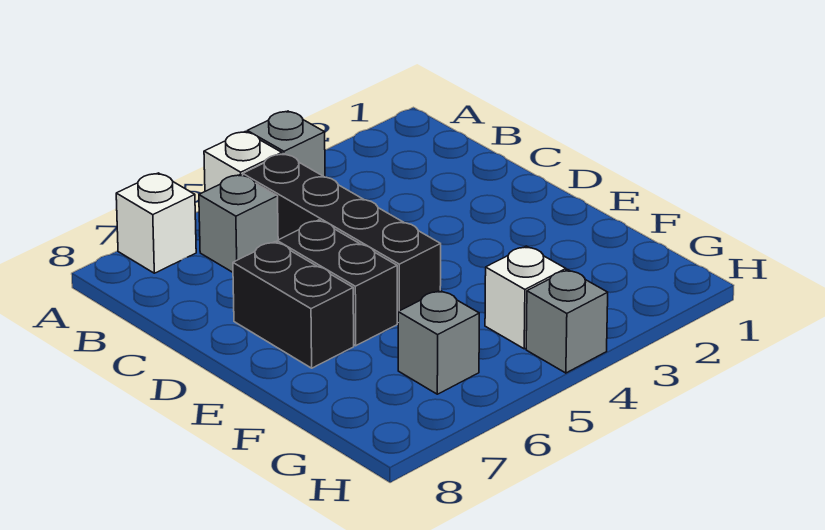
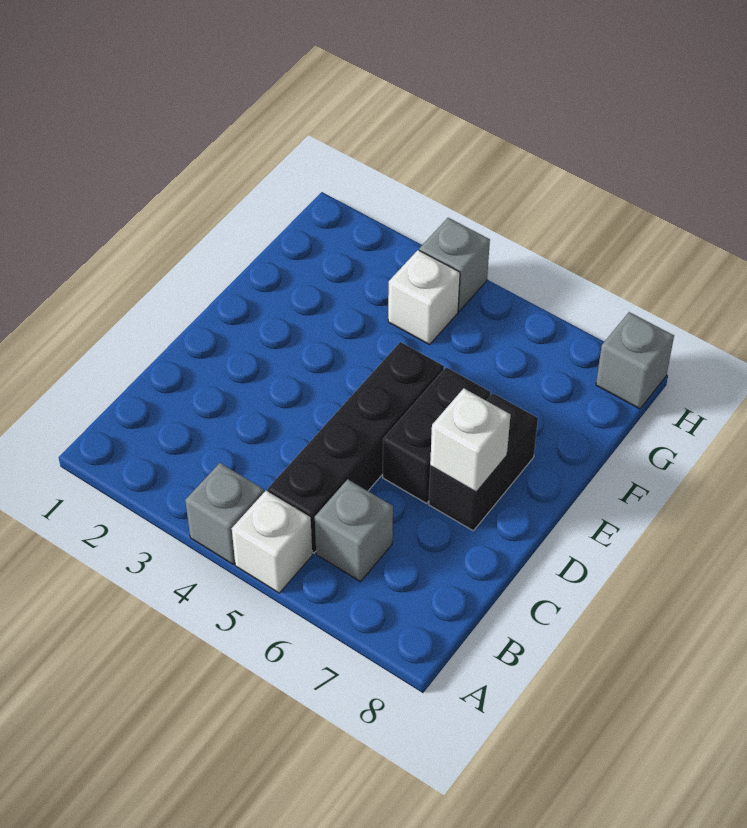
white 1x1 brick [116,173,196,273] -> white 1x1 brick moved to [430,388,510,492]
grey 1x1 brick [398,291,479,394] -> grey 1x1 brick moved to [596,312,674,409]

